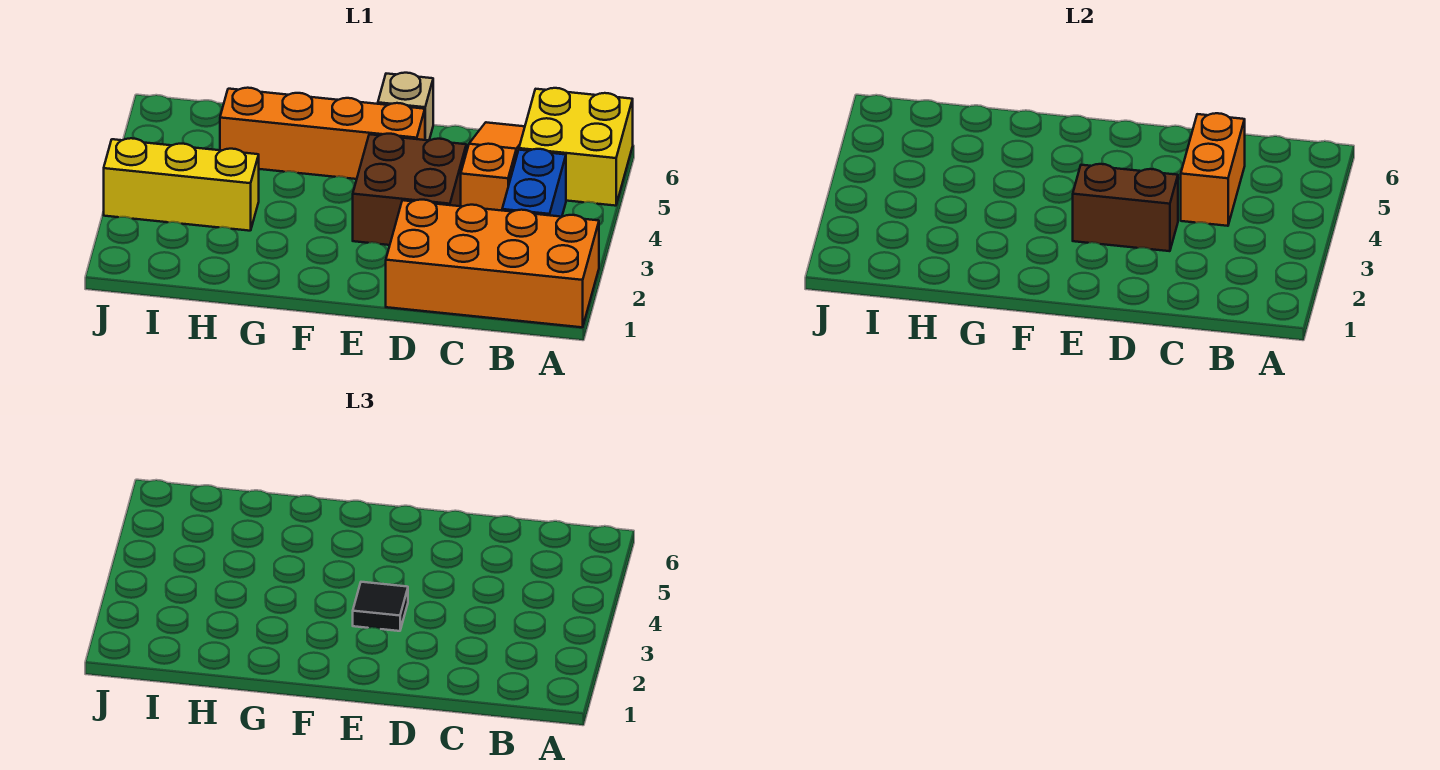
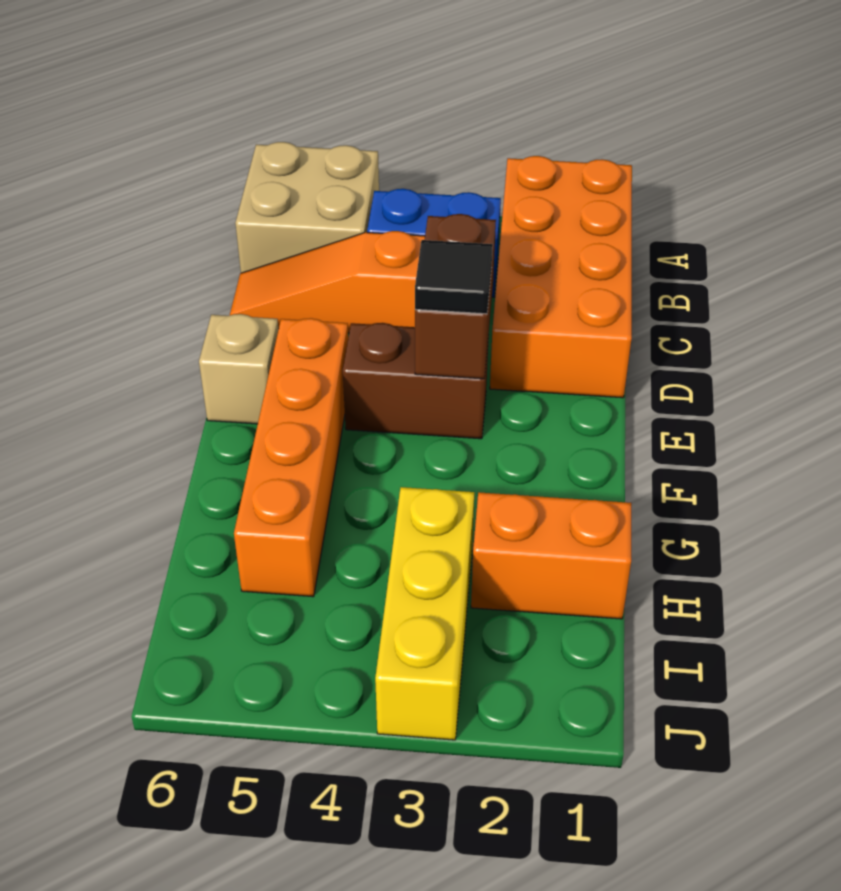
yellow 2x2 brick [519,88,633,206] -> tan 2x2 brick [235,142,379,273]
orange 1x2 brick [1181,113,1245,226] -> orange 1x2 brick moved to [471,492,631,619]
brown 2x2 brick [353,134,466,245] -> brown 1x2 brick [343,323,489,439]

